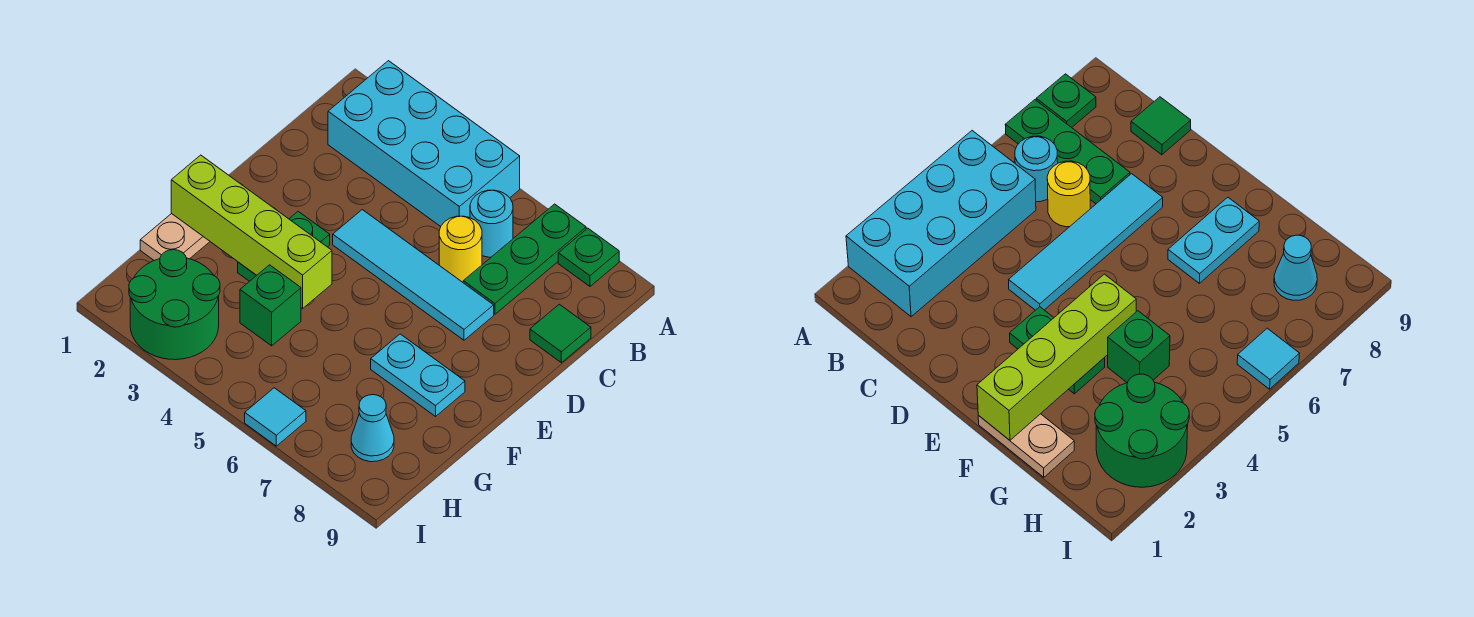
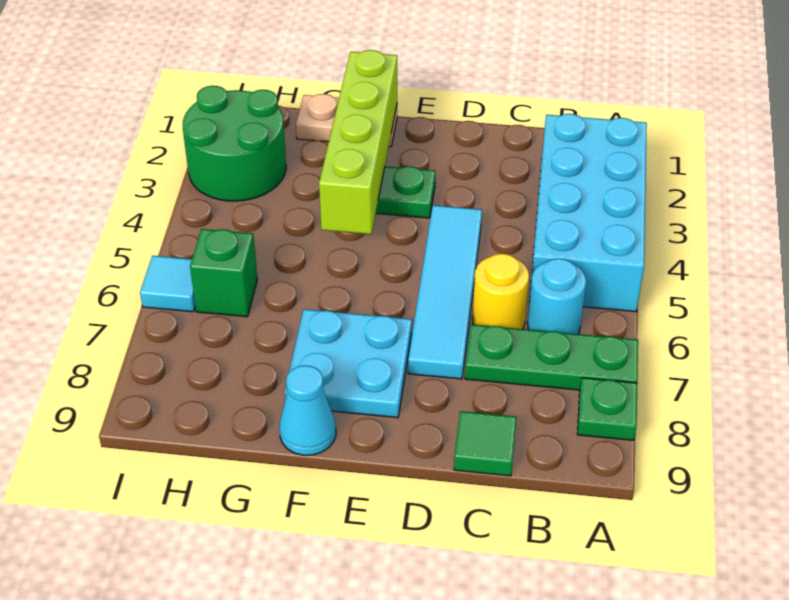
cyan 1x2 plate [371,334,465,416] -> cyan 2x2 plate [285,309,412,418]
green 1x1 brick [240,265,301,346] -> green 1x1 brick moved to [190,229,257,317]
cyan 1x1 cone [351,395,394,462] -> cyan 1x1 cone moved to [280,365,336,455]

